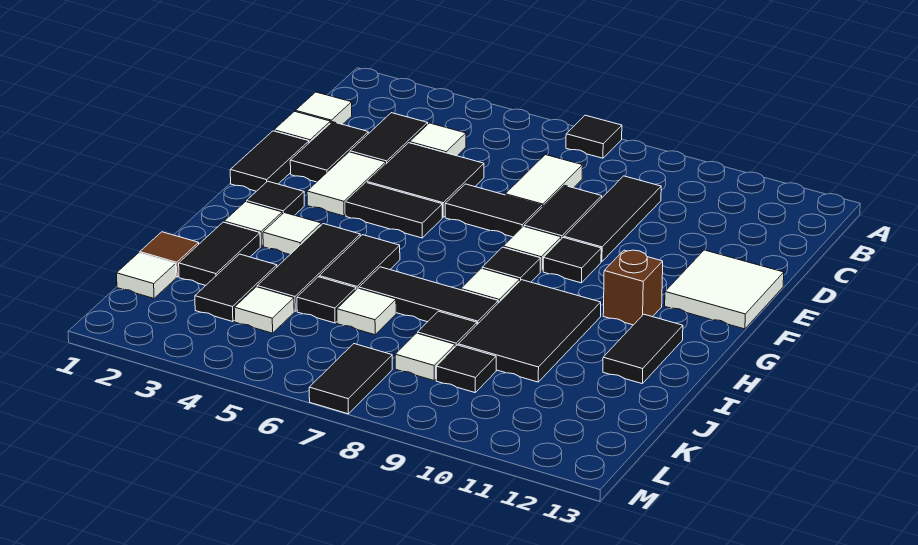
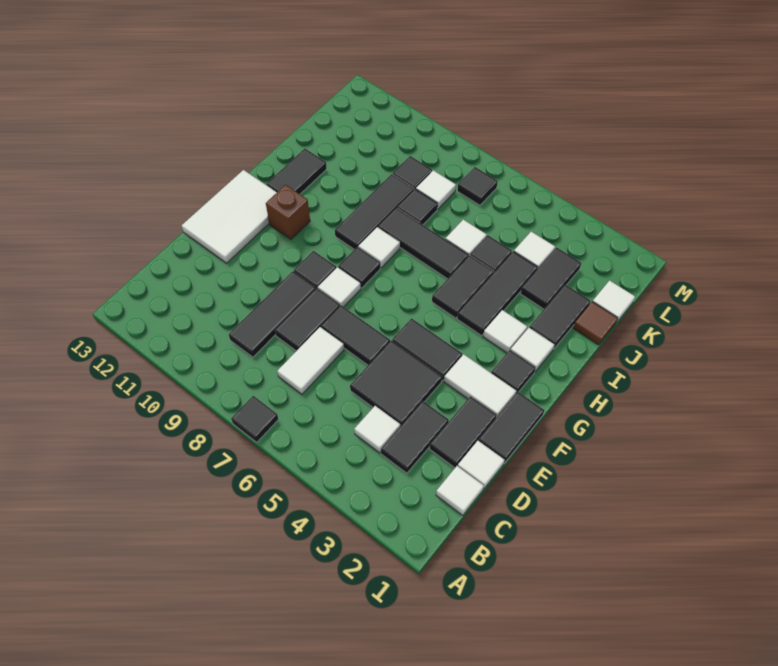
white 1x2 tile [307,152,386,216] -> white 1x2 tile turned to [444,354,516,418]
white 2x2 tile [665,250,784,329] -> white 2x3 tile [182,170,277,263]
black 2x3 tile [458,280,601,382] -> black 1x3 tile [335,174,414,250]
black 1x2 tile [309,344,392,414] -> black 1x1 tile [457,167,498,205]

